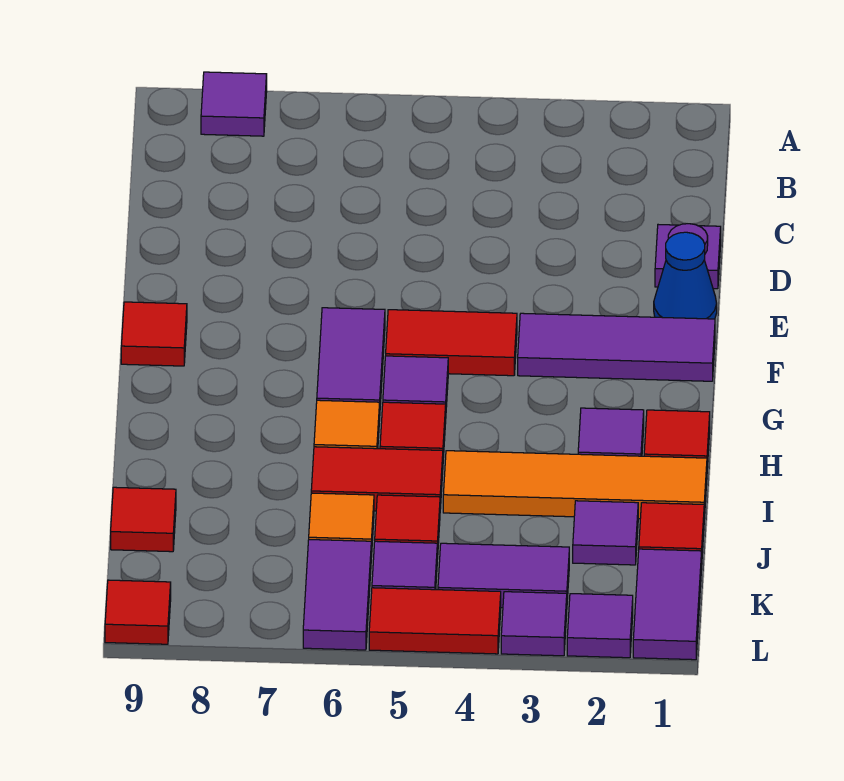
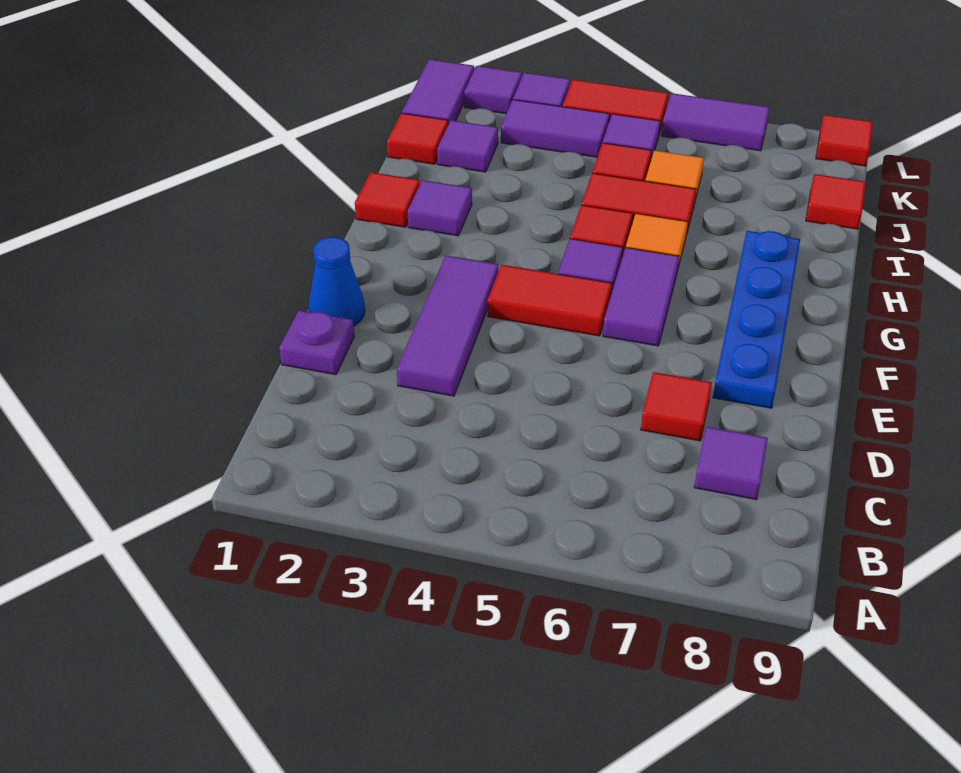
purple 1x1 tile [201,72,267,136] -> purple 1x1 tile moved to [694,427,768,500]
none -> blue 1x4 plate [713,231,800,408]
purple 1x3 tile [518,313,715,381] -> purple 1x3 tile turned to [397,256,498,396]
red 1x1 tile [121,302,187,366] -> red 1x1 tile moved to [641,372,712,441]
orange 1x4 tile [443,451,707,519] -> none
purple 1x2 tile [303,540,371,650] -> purple 1x2 tile turned to [662,93,769,151]

